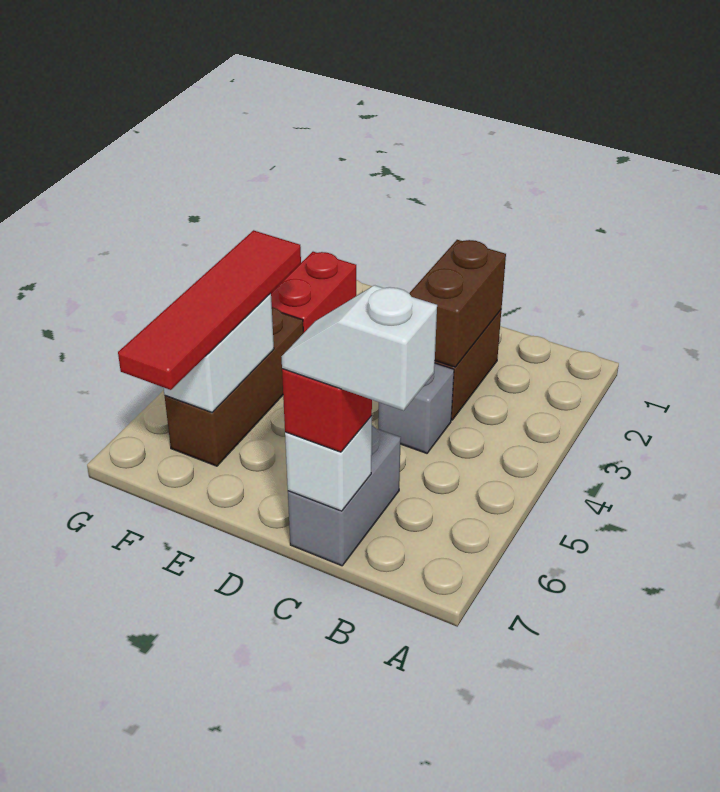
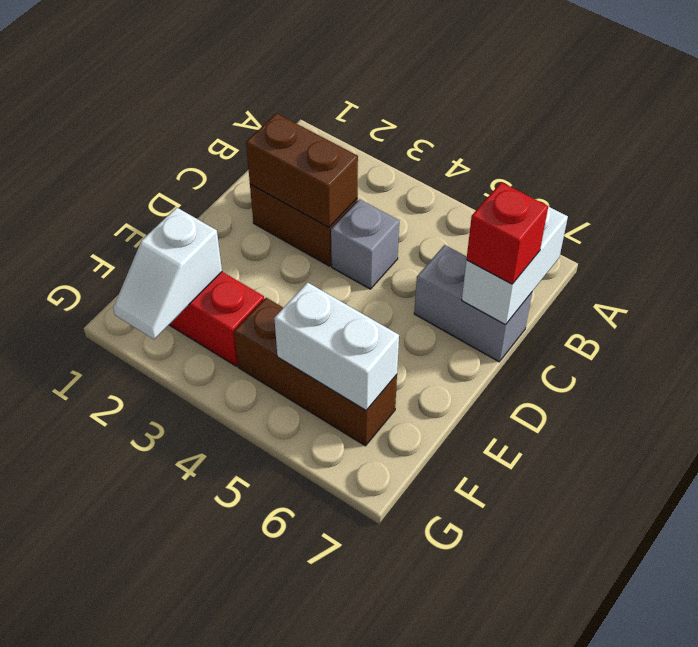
white 1x2 slope [281,285,437,410] -> white 1x2 slope moved to [113,207,222,339]
white 1x1 brick [285,416,372,511] -> white 1x2 brick [462,206,568,325]
red 1x4 tile [118,230,301,390] -> none

